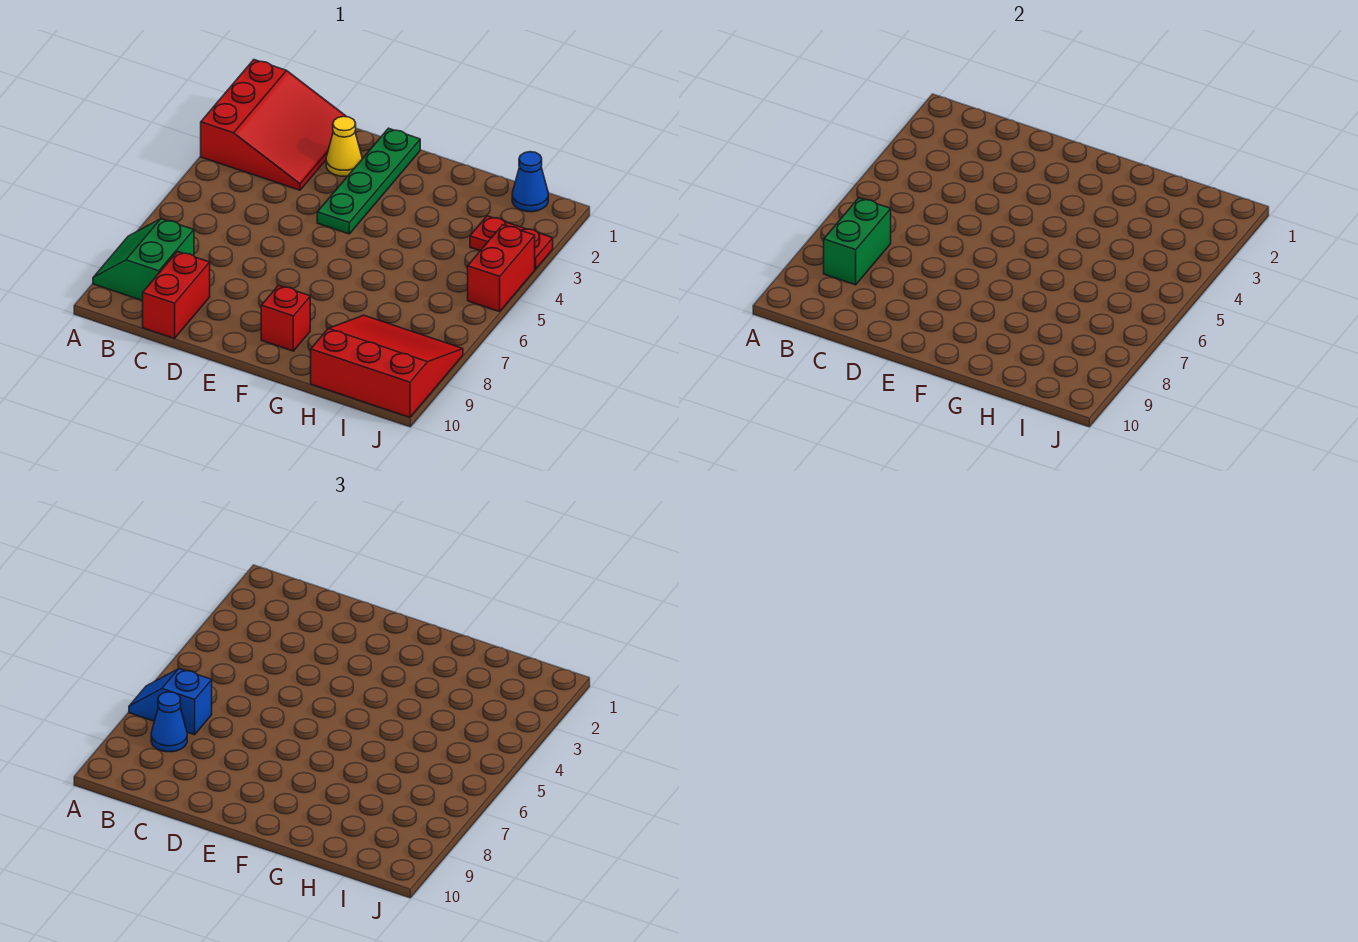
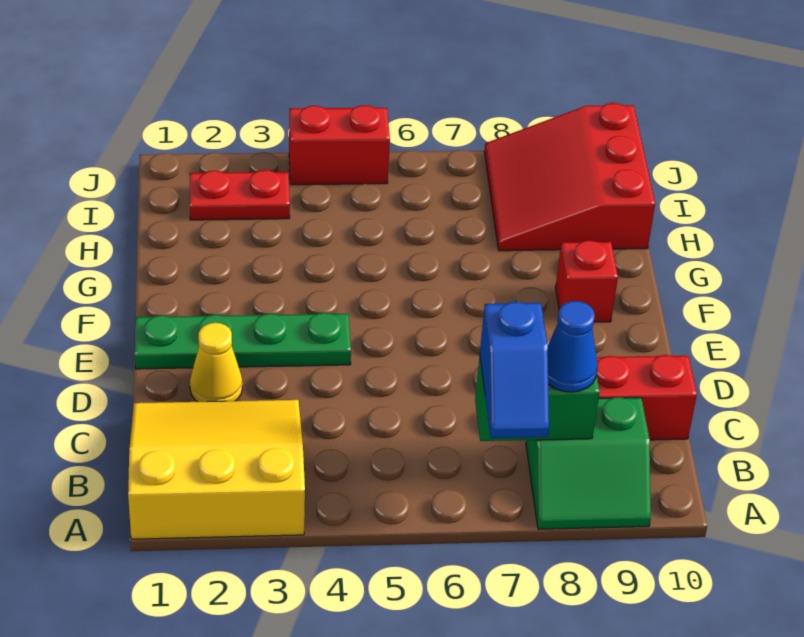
red 3x3 slope [201,60,347,190] -> yellow 3x3 slope [128,400,305,539]
blue 1x1 cone [512,152,548,212] -> none
red 1x2 plate [470,216,553,269] -> red 1x2 plate turned to [190,170,290,220]

